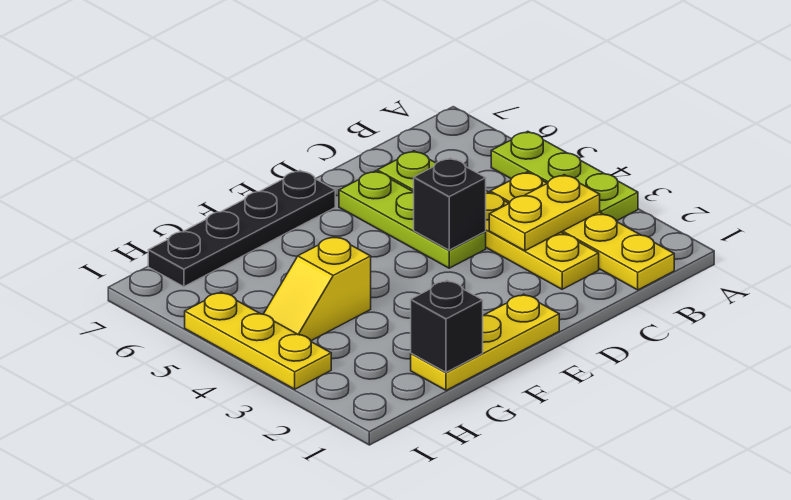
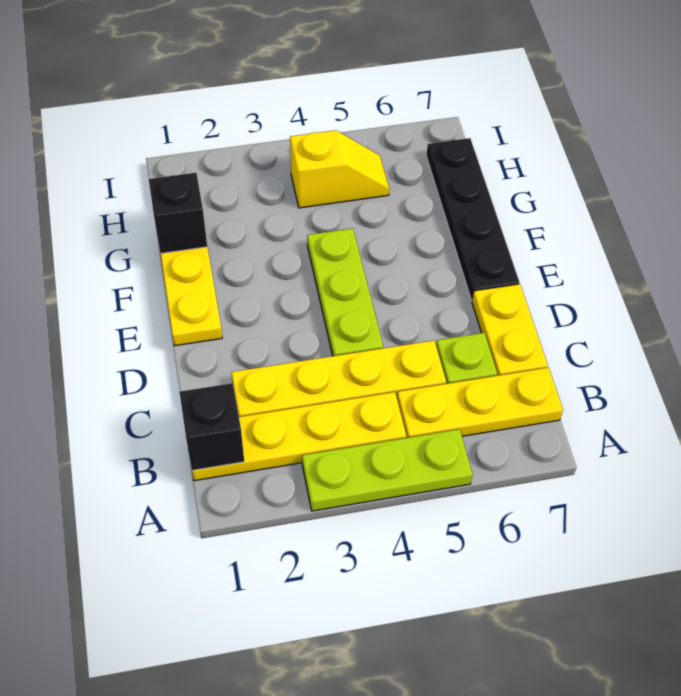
yellow 1x2 plate [489,175,600,251] -> yellow 1x2 plate moved to [472,284,548,376]
lime 1x3 plate [339,171,486,268] -> lime 1x3 plate turned to [307,228,383,356]
black 1x1 brick [414,158,486,250] -> black 1x1 brick moved to [179,383,244,470]
yellow 1x2 slope [264,236,371,341] -> yellow 1x2 slope turned to [290,130,389,208]
yellow 1x3 plate [185,292,331,389] -> yellow 1x3 plate moved to [397,368,563,438]

